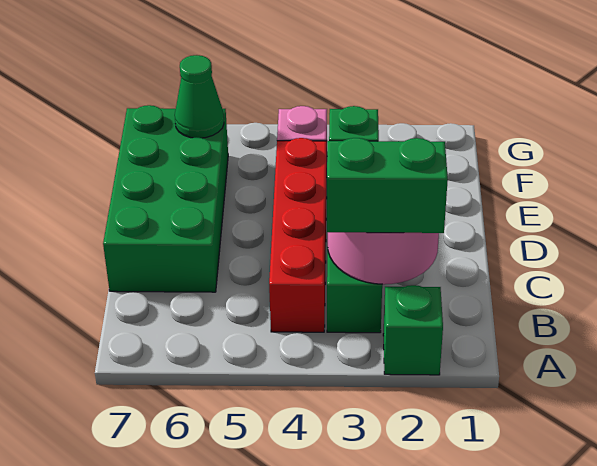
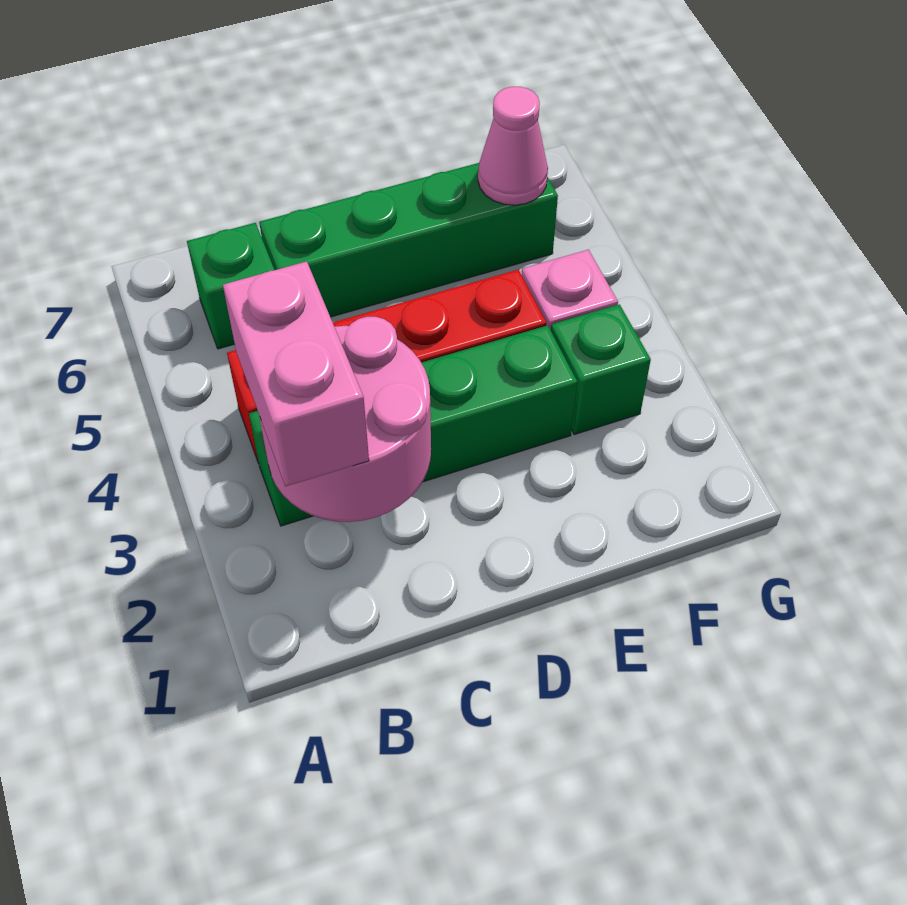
green 1x1 brick [383,285,443,375] -> green 1x1 brick moved to [187,223,274,349]
green 1x2 brick [327,138,448,233] -> pink 1x2 brick [223,262,369,486]
green 2x4 brick [103,105,228,292] -> green 1x4 brick [259,163,558,317]
green 1x1 cone [175,55,224,138] -> pink 1x1 cone [478,87,548,205]

